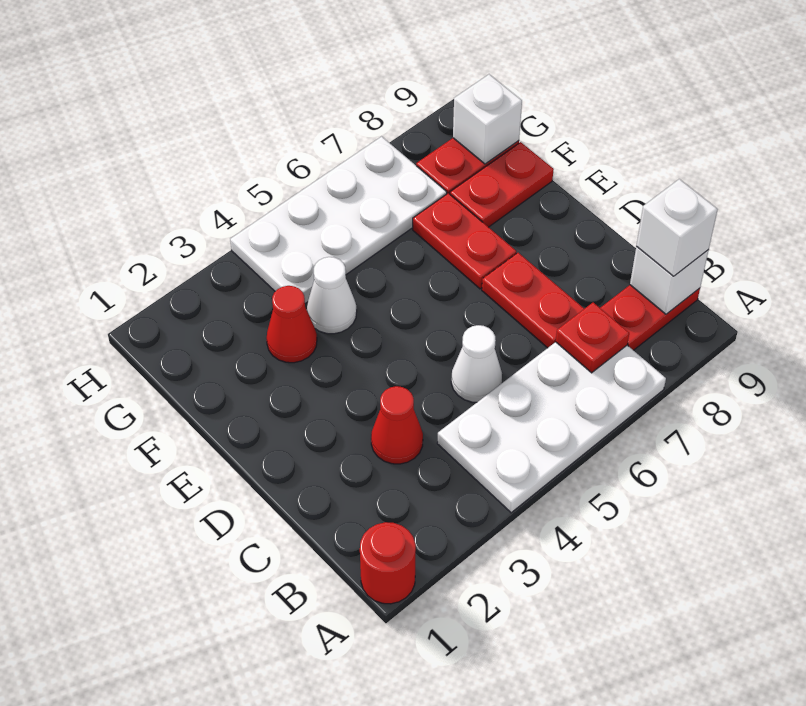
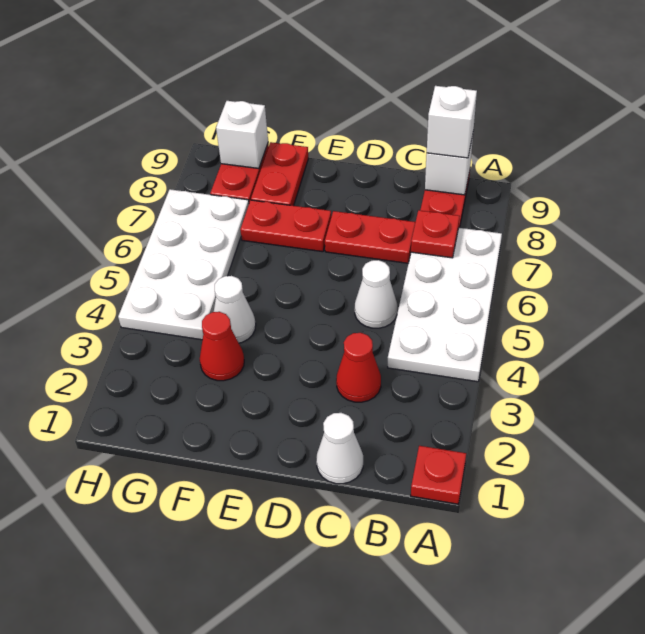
red 1x1 round brick [360,522,416,604] -> red 1x1 plate [411,446,466,504]
none -> white 1x1 cone [316,413,363,484]

